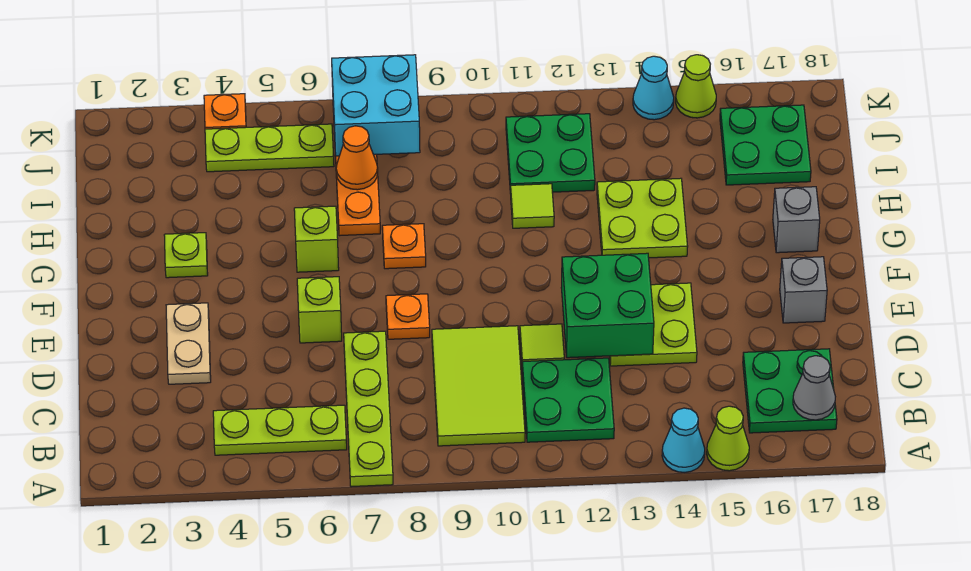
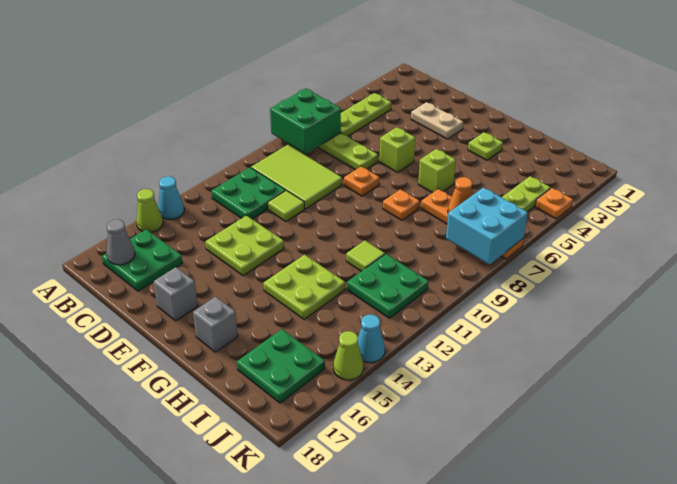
green 2x2 brick [561,253,654,358] -> green 2x2 brick moved to [270,88,341,154]

